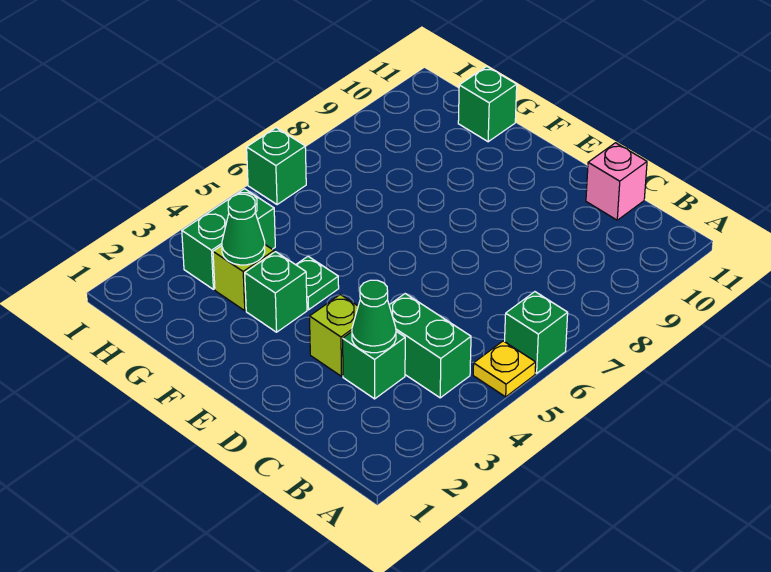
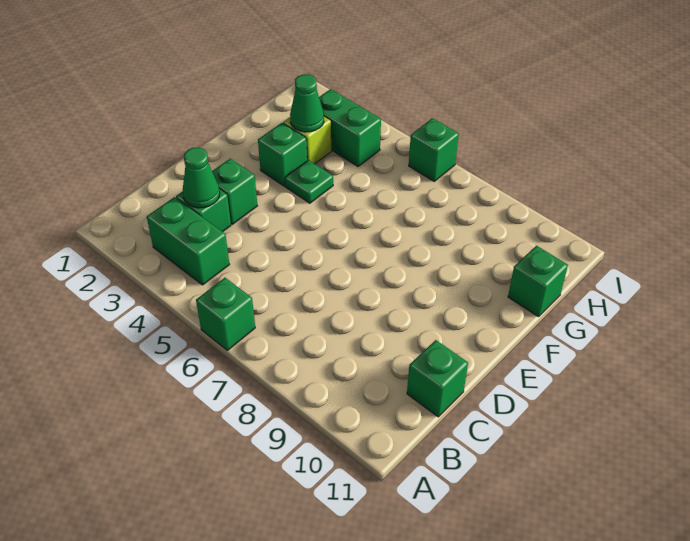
yellow 1x1 plate [473,341,536,397] -> none
green 1x2 brick [389,294,471,398] -> green 1x2 brick turned to [147,197,229,285]
pink 1x1 brick [586,143,647,220] -> green 1x1 brick [407,340,468,417]
lime 1x1 brick [310,294,358,376] -> green 1x1 brick [212,159,257,224]

